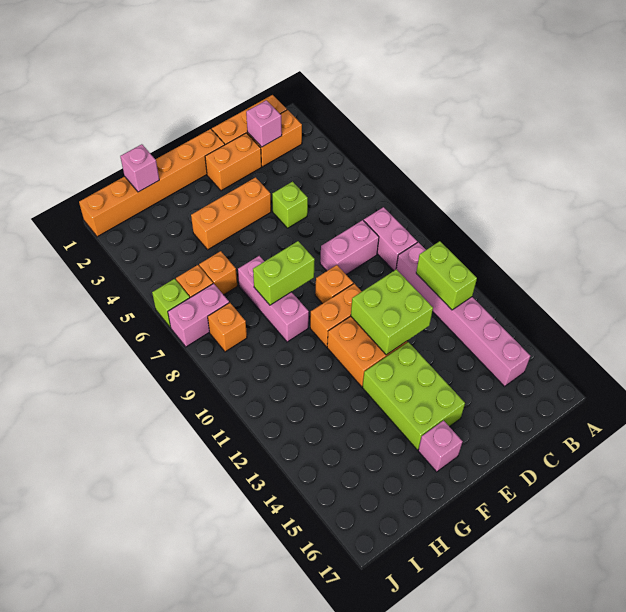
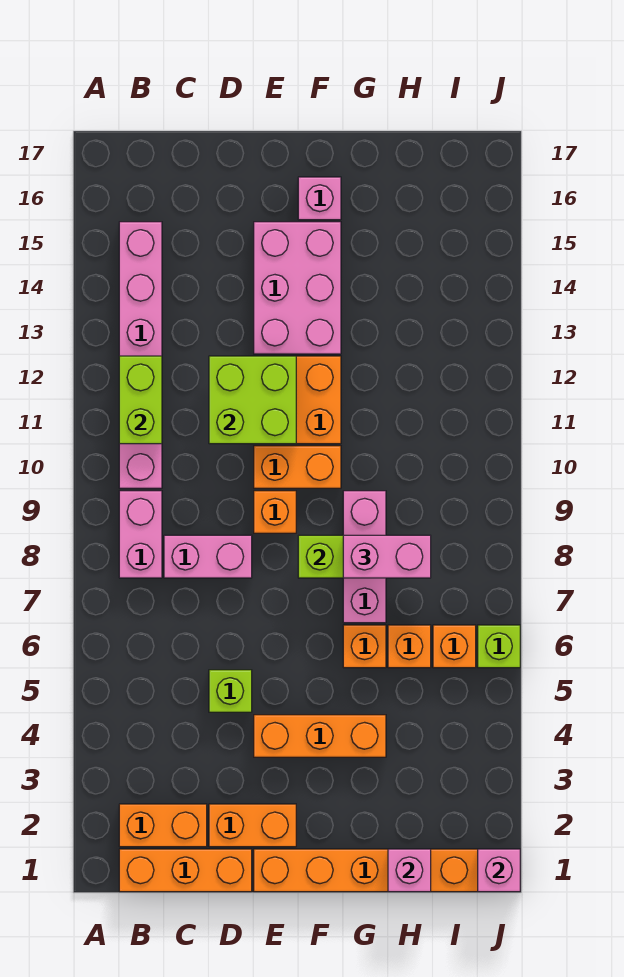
pink 1x1 brick [246,100,282,147] -> pink 1x1 brick moved to [478,849,520,892]
lime 2x3 brick [362,342,465,450] -> pink 2x3 brick [254,222,341,354]
pink 1x2 brick [168,283,229,347] -> pink 1x2 brick moved to [343,535,431,578]
orange 1x1 brick [208,303,247,352] -> orange 1x1 brick moved to [343,625,386,668]

